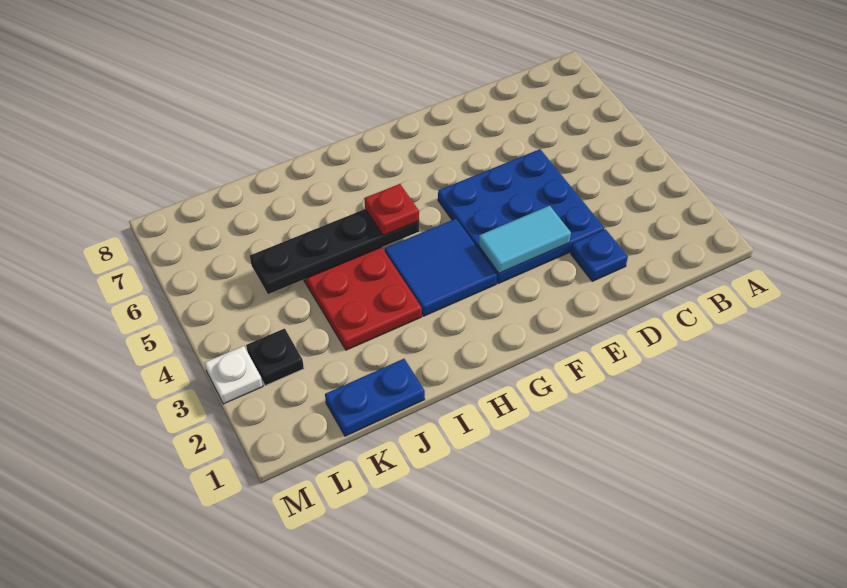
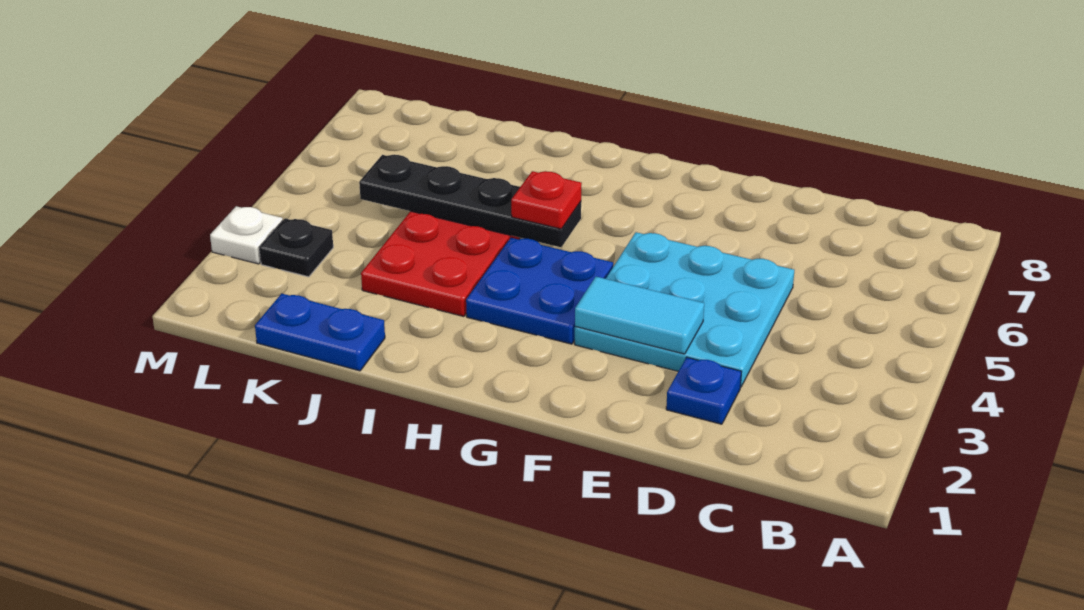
blue 3x3 plate [438,149,604,284] -> cyan 3x3 plate [575,232,794,387]
blue 2x2 tile [385,219,497,316] -> blue 2x2 plate [466,238,613,344]

